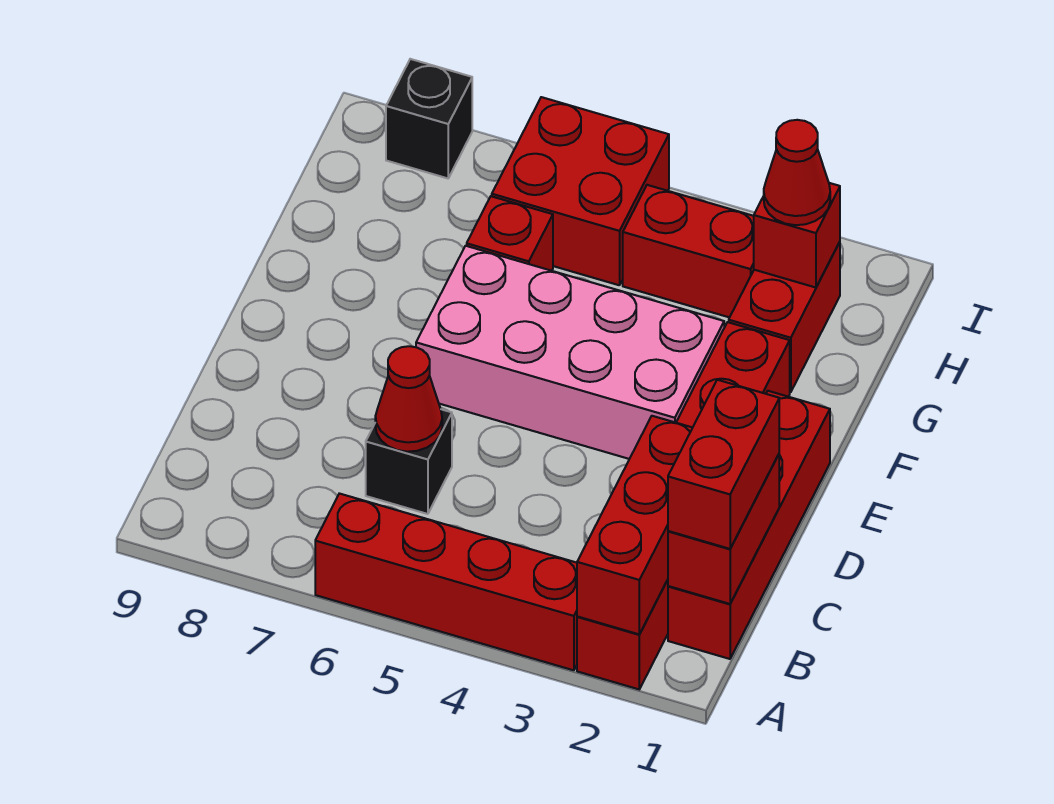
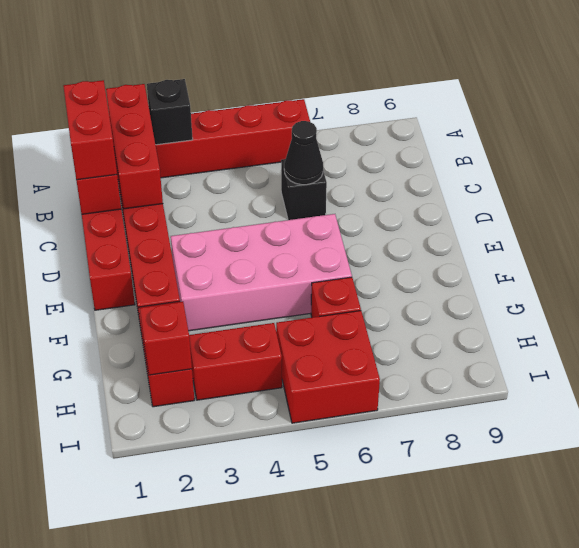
red 1x1 cone [375,346,442,452] -> black 1x1 cone [284,121,323,185]
red 1x1 cone [764,120,830,225] -> none
black 1x1 brick [386,59,472,178] -> black 1x1 brick moved to [147,79,193,145]

